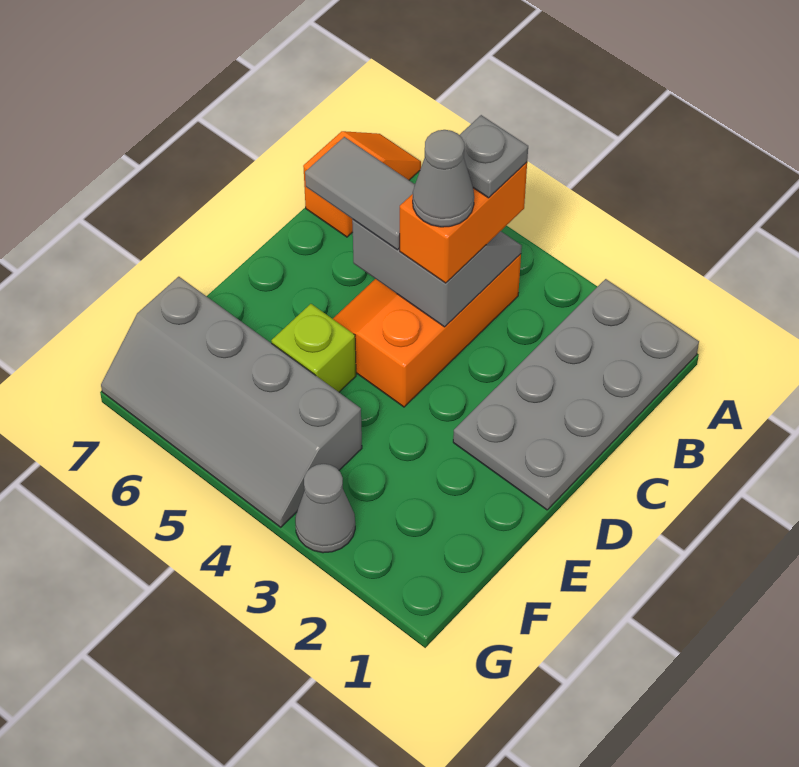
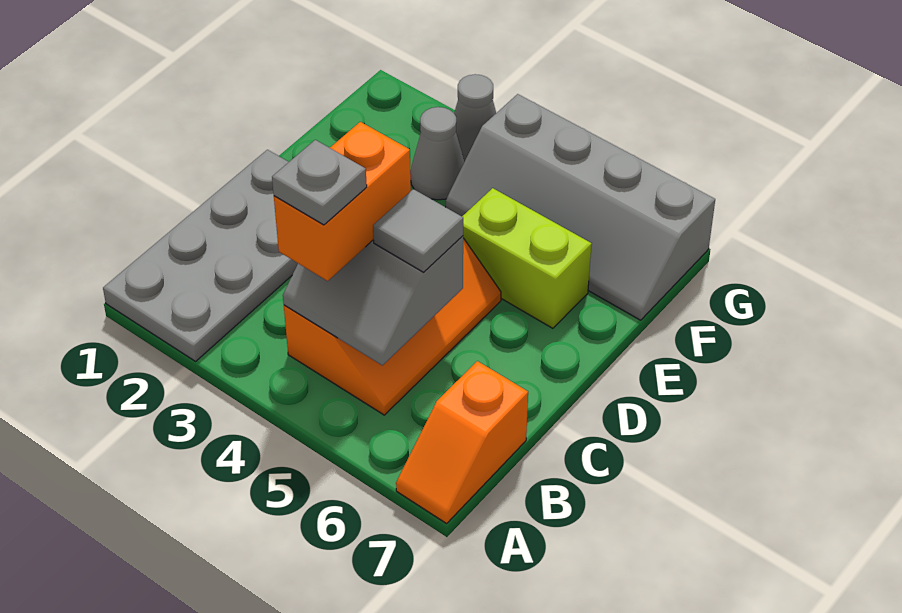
grey 1x1 cone [413,130,474,227] -> grey 1x1 cone moved to [410,107,465,200]
grey 1x2 tile [305,137,415,250] -> grey 1x1 tile [373,189,463,272]
lime 1x1 brick [271,304,356,392] -> lime 1x2 brick [462,188,592,328]
grey 2x4 slope [101,277,362,527] -> grey 2x4 slope turned to [446,94,715,320]

